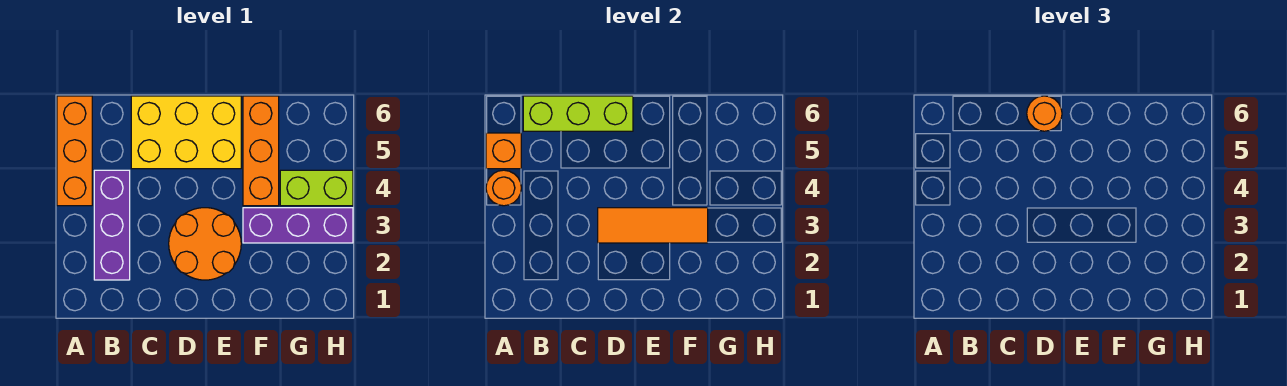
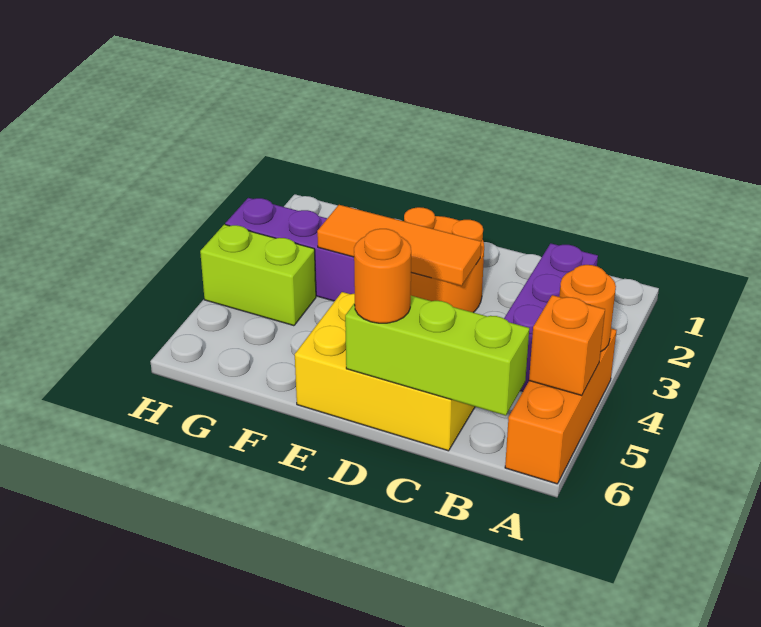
orange 1x3 brick [243,96,279,206] -> none

